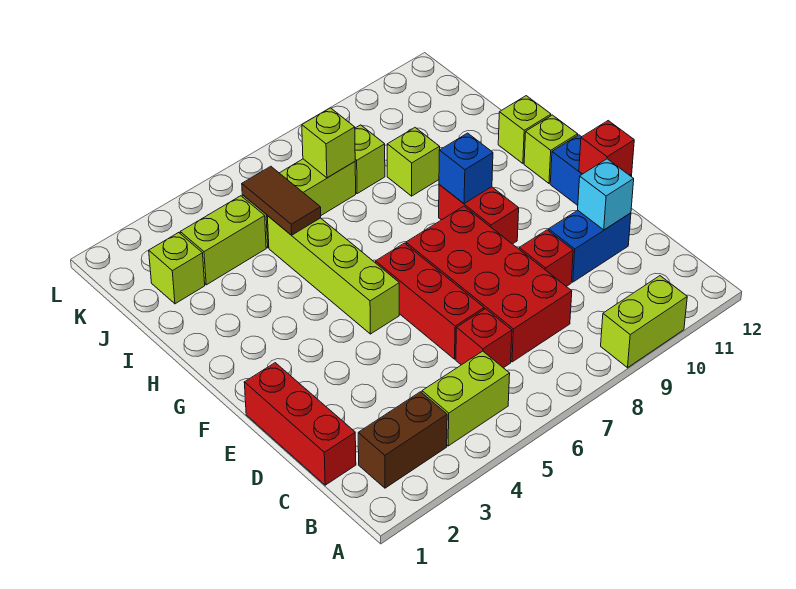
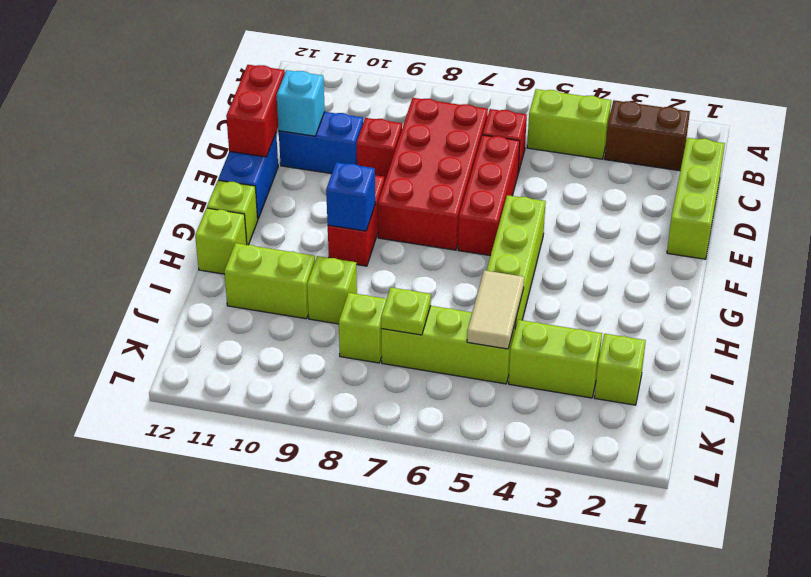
lime 1x2 brick [601,276,687,368] -> lime 1x2 brick moved to [224,243,315,319]
red 1x3 brick [244,363,356,485] -> lime 1x3 brick [667,138,725,259]
red 1x1 brick [579,121,634,175] -> red 1x2 brick [226,65,285,157]
brown 1x2 tile [242,166,321,235] -> tan 1x2 tile [467,270,524,349]
lime 1x1 brick [302,108,355,178] -> lime 1x1 plate [381,287,431,335]

